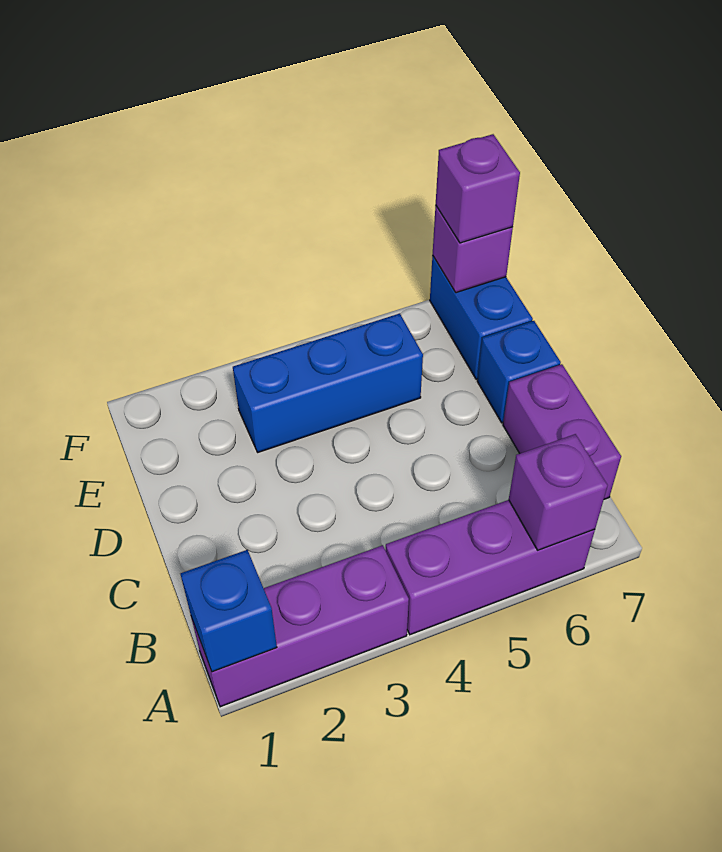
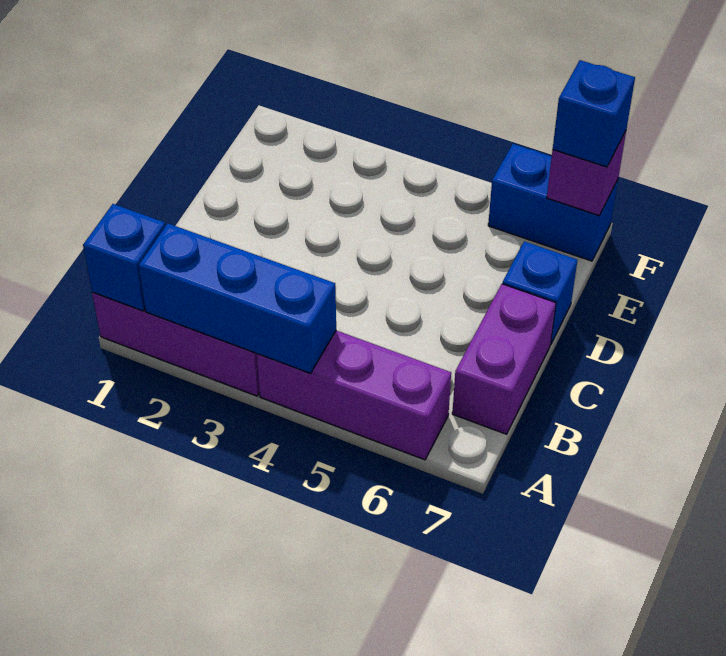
purple 1x1 brick [509,434,608,550] -> none
blue 1x3 brick [233,313,423,452] -> blue 1x3 brick moved to [139,224,336,373]
blue 1x2 brick [430,255,533,379] -> blue 1x2 brick turned to [488,144,618,261]
purple 1x1 brick [436,134,520,243] -> blue 1x1 brick [553,60,635,167]

